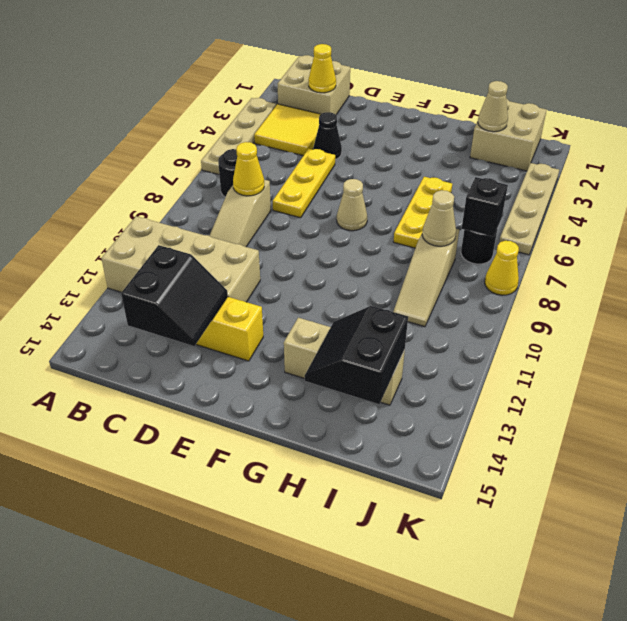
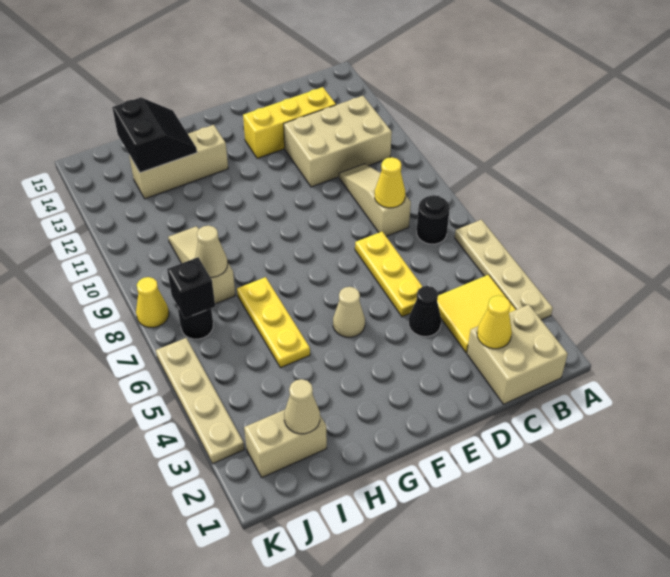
tan 2x4 brick [101,216,260,302] -> tan 2x3 brick [284,96,392,187]
black 2x2 slope [121,245,228,346] -> none
tan 1x1 cone [337,179,367,231] -> tan 1x1 cone moved to [333,287,365,337]
tan 2x2 brick [470,99,546,171] -> tan 1x2 brick [244,410,327,477]

